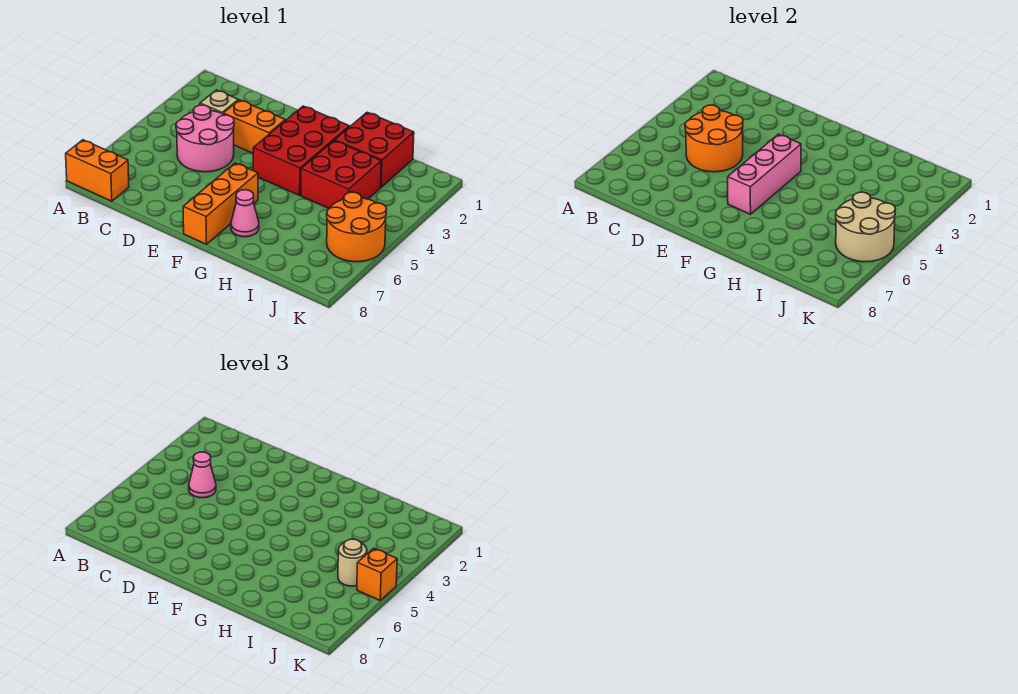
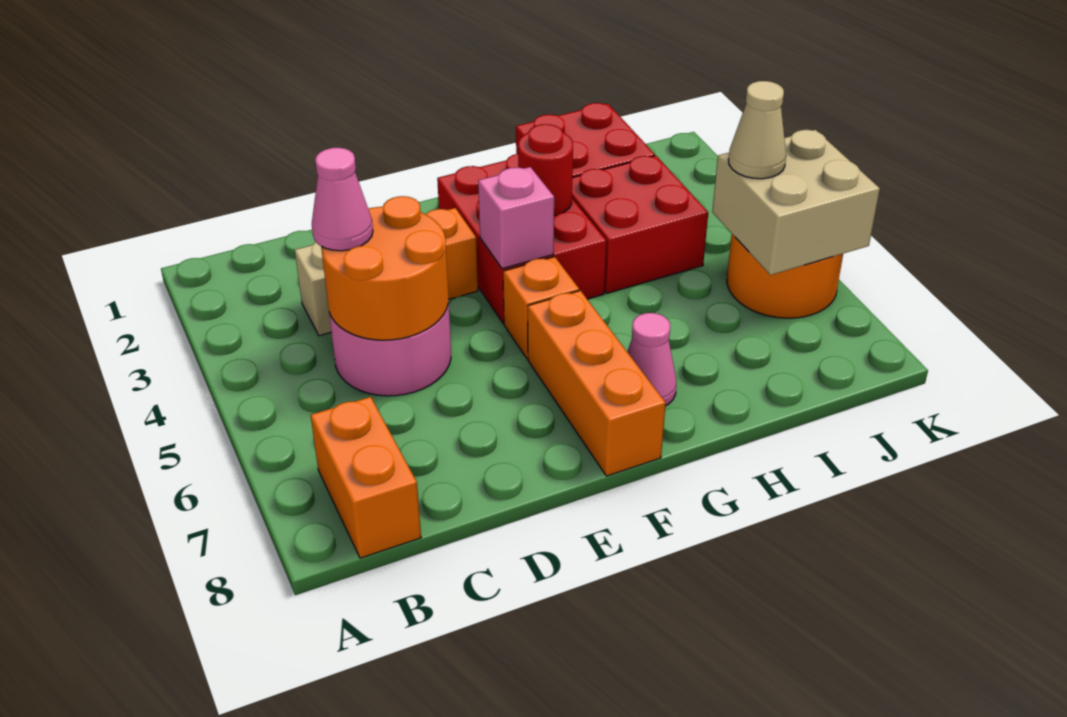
orange 1x2 brick [66,140,129,201] -> orange 1x2 brick turned to [311,397,421,558]
pink 1x3 brick [728,134,801,214] -> pink 1x1 brick [478,167,554,269]
none -> red 1x1 round brick [518,124,573,216]
tan 2x2 round brick [836,192,896,262] -> tan 2x2 brick [712,130,880,275]
tan 1x1 round brick [338,539,367,586] -> tan 1x1 cone [728,81,786,179]
orange 1x1 brick [357,548,397,600] -> orange 1x1 brick moved to [503,257,579,358]

